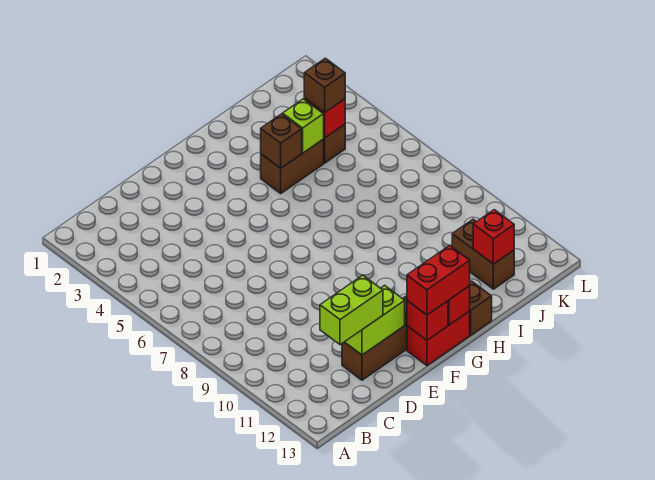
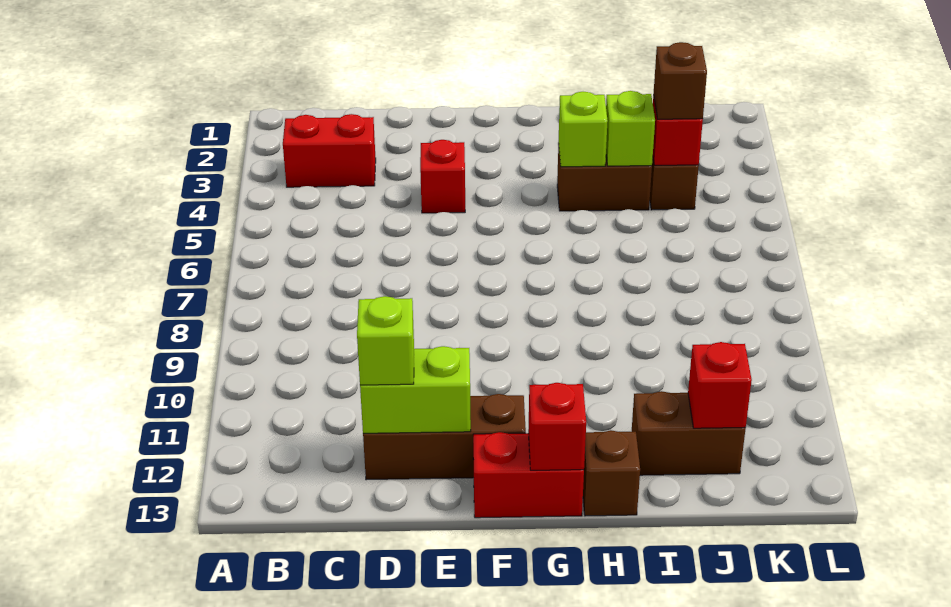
lime 1x2 brick [320,275,383,345] -> lime 1x1 brick [357,296,414,385]
red 1x1 brick [407,301,448,340] -> red 1x1 brick moved to [420,140,465,213]
red 1x2 brick [407,245,470,315] -> red 1x2 brick moved to [283,114,376,187]
brown 1x1 brick [261,114,302,168] -> lime 1x1 brick [559,92,608,167]
brown 1x2 brick [452,219,514,289] -> brown 1x2 brick turned to [632,391,746,475]

